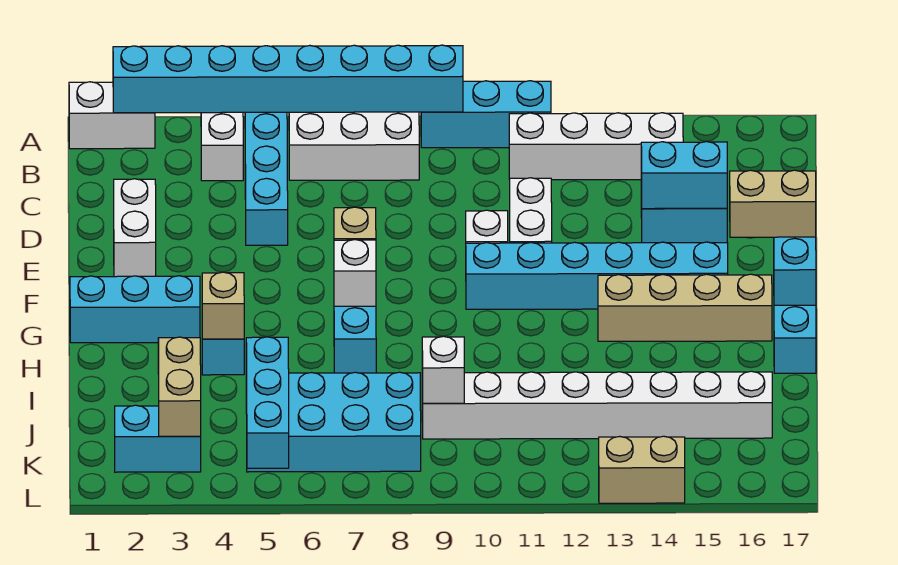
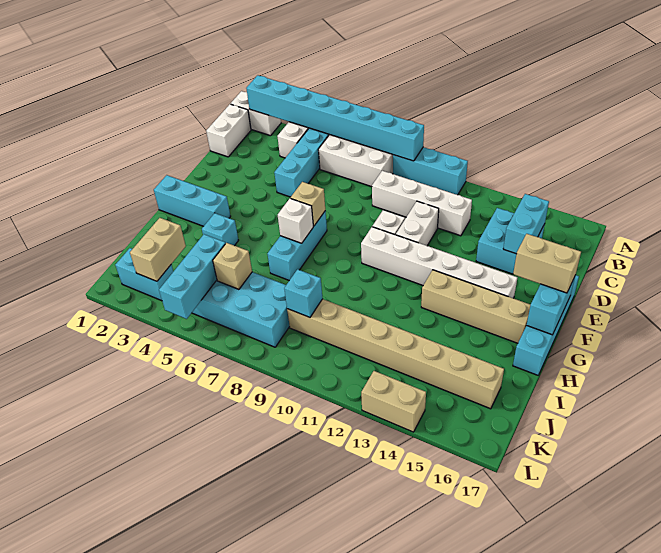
white 1x4 brick [509,113,683,180] -> white 1x4 brick moved to [372,171,472,236]
white 1x2 brick [114,179,156,277] -> white 1x2 brick moved to [206,104,251,157]
cyan 1x2 brick [641,142,727,209] -> cyan 1x2 brick turned to [503,194,549,254]
cyan 1x6 brick [466,242,728,309] -> white 1x6 brick [361,227,517,298]
tan 1x1 brick [202,272,244,339] -> tan 1x1 brick moved to [213,243,252,289]
white 1x8 brick [422,371,772,439] -> tan 1x8 brick [287,299,504,409]
white 1x1 brick [422,336,464,403] -> cyan 1x1 brick [284,269,323,317]

